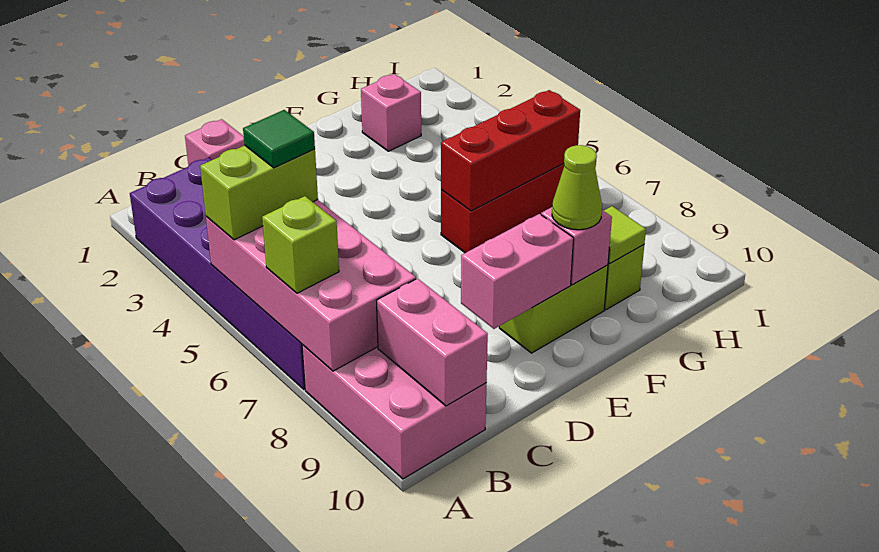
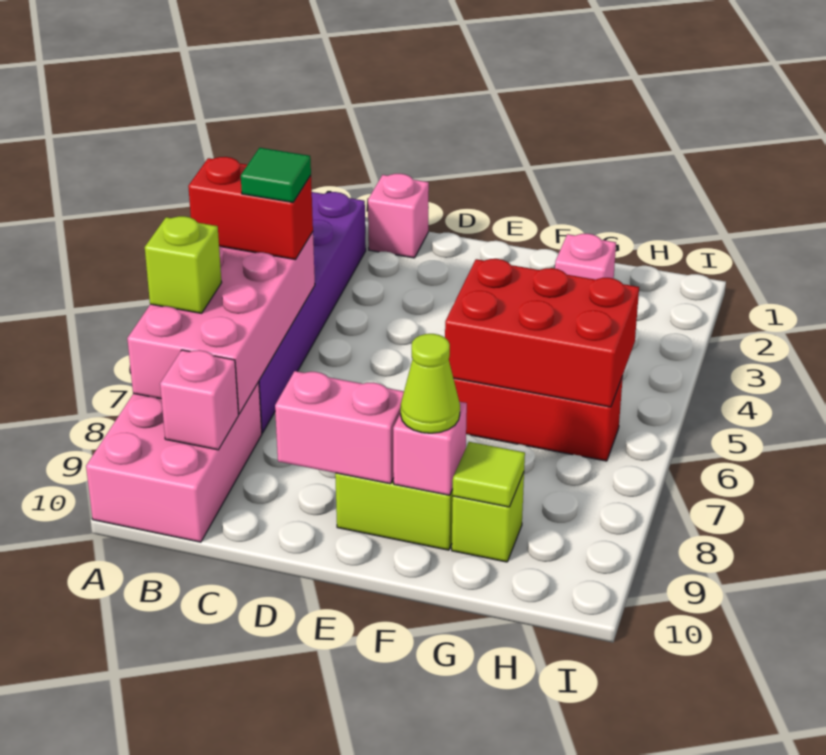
lime 1x2 brick [200,145,318,240] -> red 1x2 brick [188,157,313,260]
pink 1x2 brick [377,278,488,406] -> pink 1x1 brick [160,350,239,450]
red 1x3 brick [441,90,580,211] -> red 2x3 brick [445,259,639,407]

